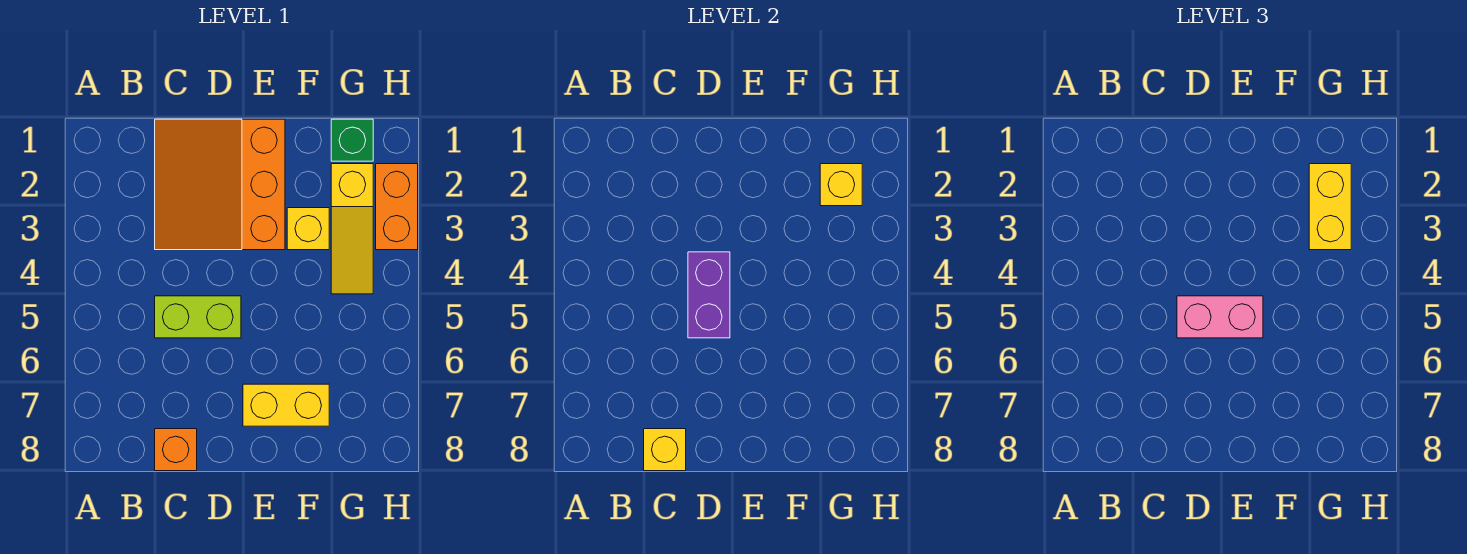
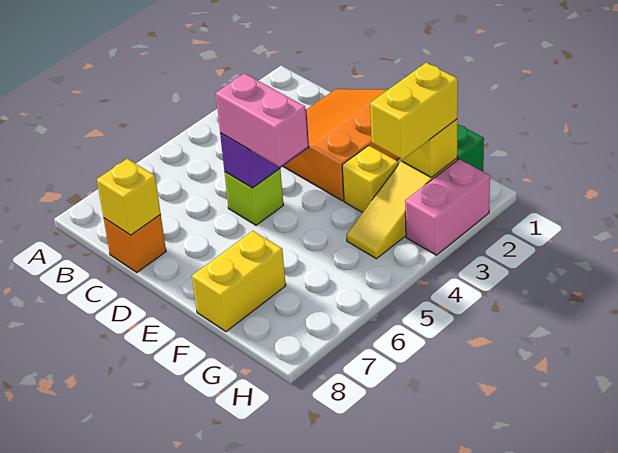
lime 1x2 brick [155,296,241,338] -> lime 1x1 brick [224,169,283,225]
yellow 1x2 brick [243,384,329,426] -> yellow 1x2 brick turned to [192,231,286,332]
orange 1x2 brick [376,164,418,250] -> pink 1x2 brick [405,159,490,255]

